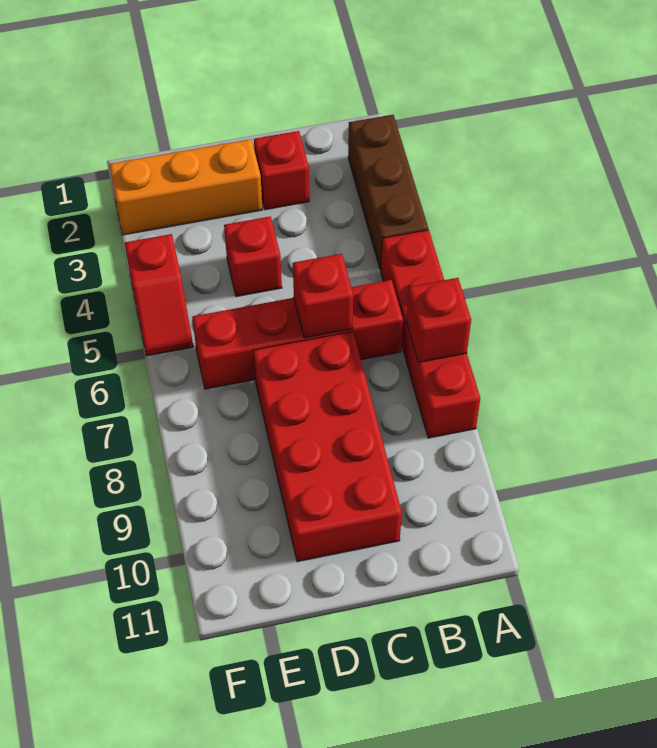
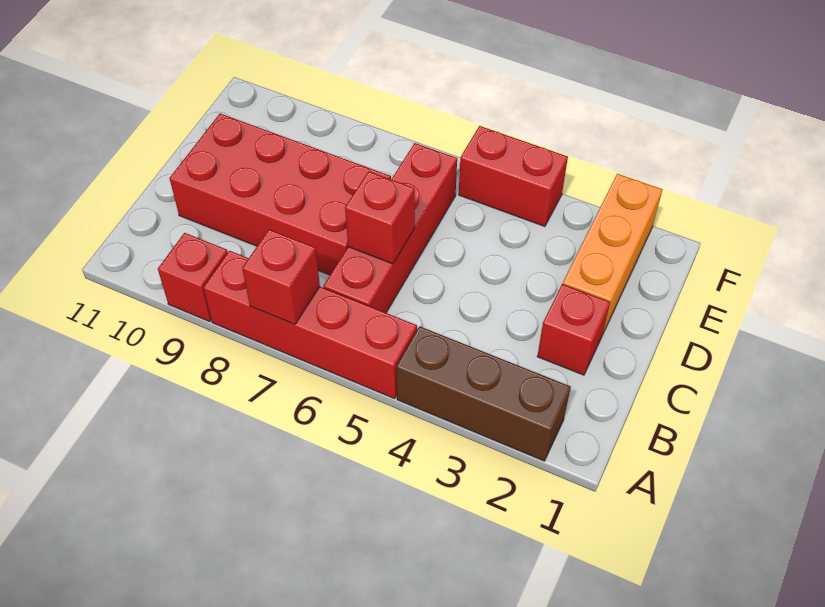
red 1x1 brick [224,216,282,296] -> red 1x1 brick moved to [158,233,228,322]
red 1x2 slope [125,234,193,356] -> red 1x2 brick [459,126,568,226]

